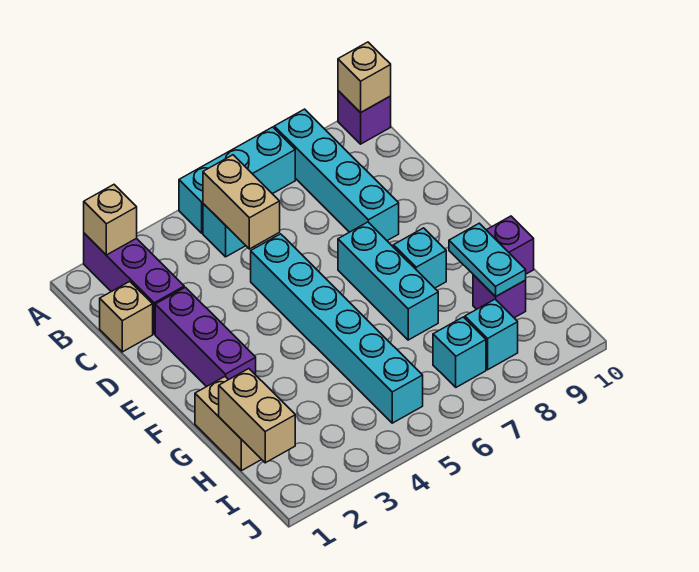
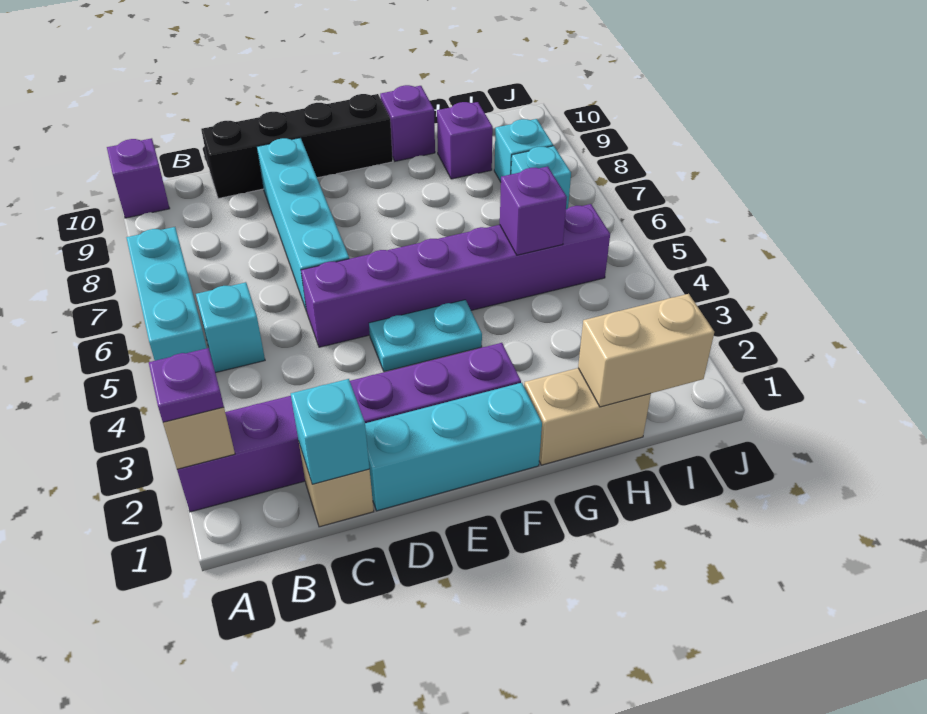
none -> purple 1x1 plate [149,348,224,422]
cyan 1x4 brick [274,109,399,241] -> cyan 1x4 brick turned to [257,138,349,312]
tan 1x1 brick [338,42,391,113] -> none
tan 1x2 brick [203,155,280,249] -> none
none -> black 1x4 brick [201,94,393,199]
cyan 1x6 brick [251,234,423,423] -> purple 1x6 brick [301,204,610,347]
cyan 1x3 brick [338,222,438,340] -> cyan 1x3 brick moved to [365,383,542,511]
cyan 1x1 brick [393,228,446,288] -> cyan 1x1 brick moved to [291,379,369,484]
cyan 1x2 plate [449,223,526,297] -> cyan 1x2 plate moved to [369,300,482,372]
none -> purple 1x1 brick [500,166,567,255]

